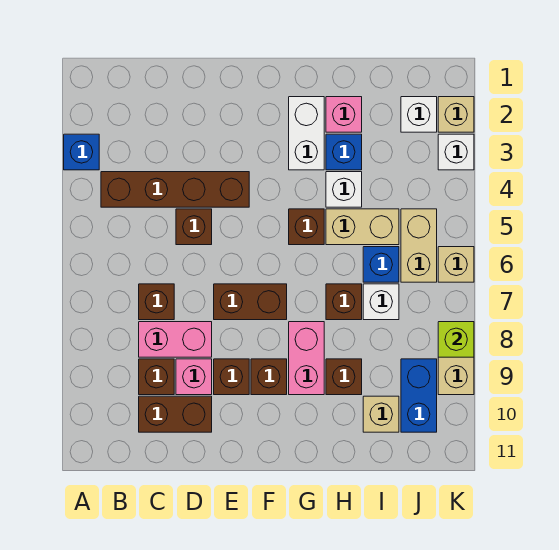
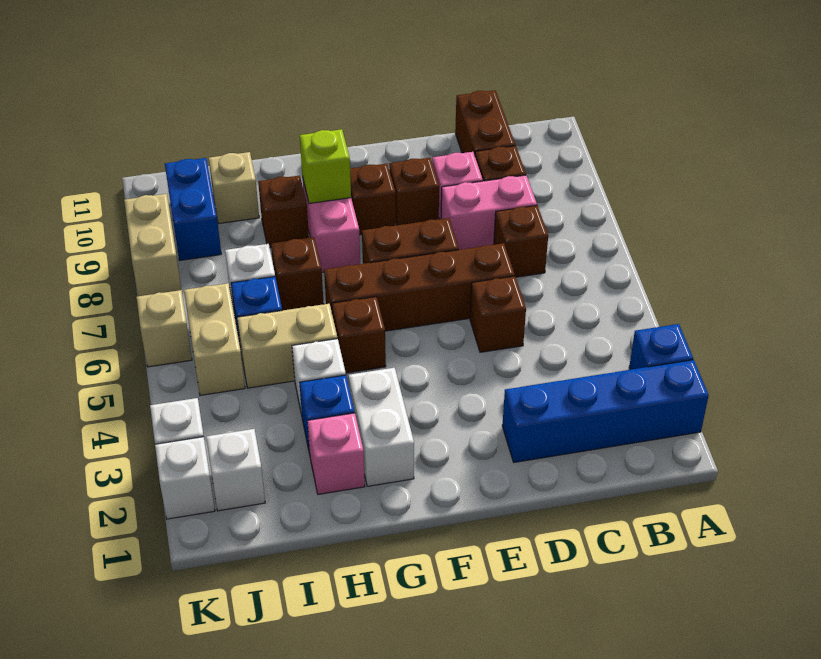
none -> blue 1x4 brick [502,360,709,462]
brown 1x4 brick [101,172,249,207] -> brown 1x4 brick moved to [324,243,515,331]
brown 1x2 brick [139,396,212,432] -> brown 1x2 brick turned to [455,90,515,155]
tan 1x1 brick [438,97,474,132] -> white 1x1 brick [155,437,215,519]
lime 1x1 brick [438,322,474,357] -> lime 1x1 brick moved to [300,129,351,203]

